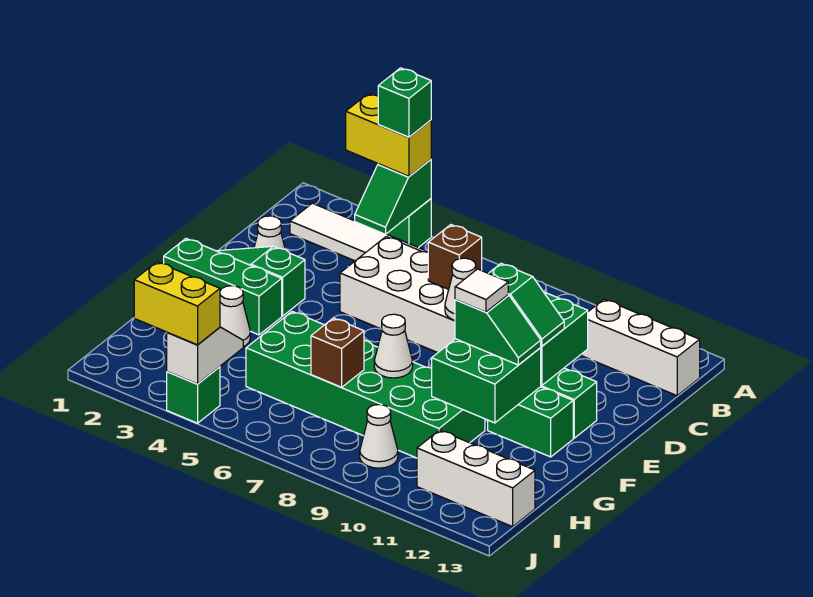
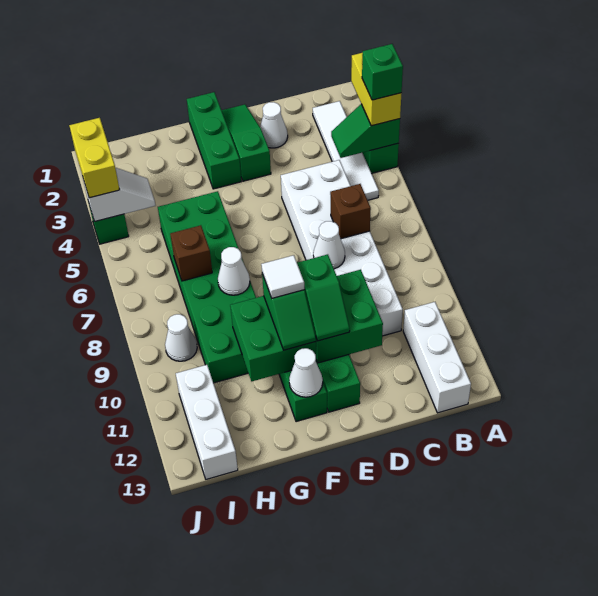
white 1x1 cone [220,286,250,347] -> white 1x1 cone moved to [289,348,323,397]

